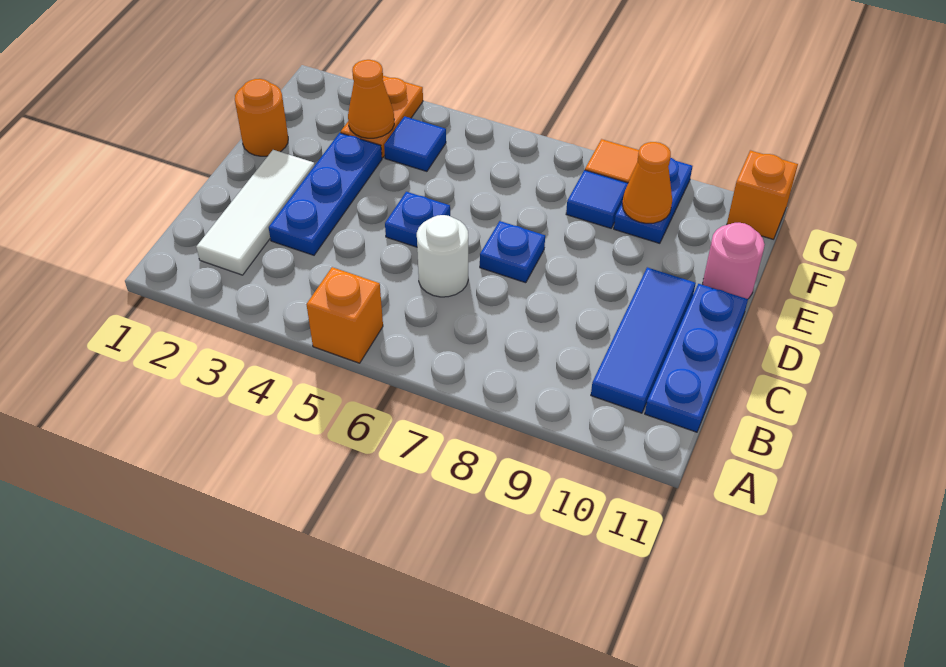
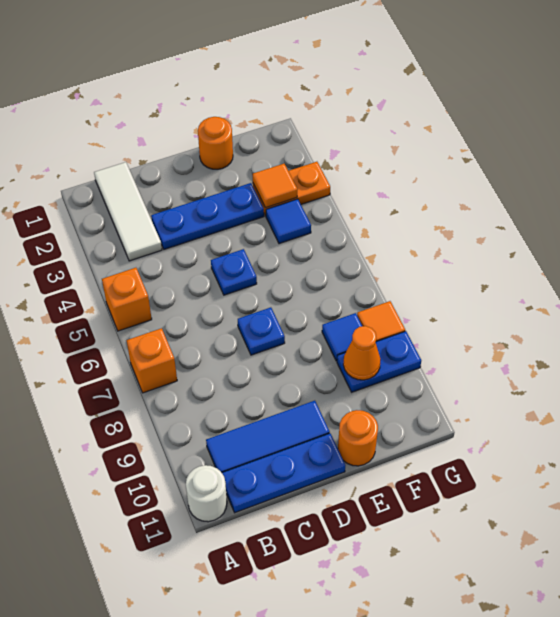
white 1x3 tile [196,150,315,275] -> white 1x3 tile turned to [94,162,162,261]
white 1x1 round brick [417,215,468,297] -> white 1x1 round brick moved to [186,465,227,522]
pink 1x1 round brick [703,223,765,299] -> orange 1x1 round brick [338,410,378,466]
orange 1x1 cone [348,60,394,138] -> orange 1x1 tile [253,164,297,208]
orange 1x1 brick [727,150,798,239] -> orange 1x1 brick moved to [127,328,177,393]

